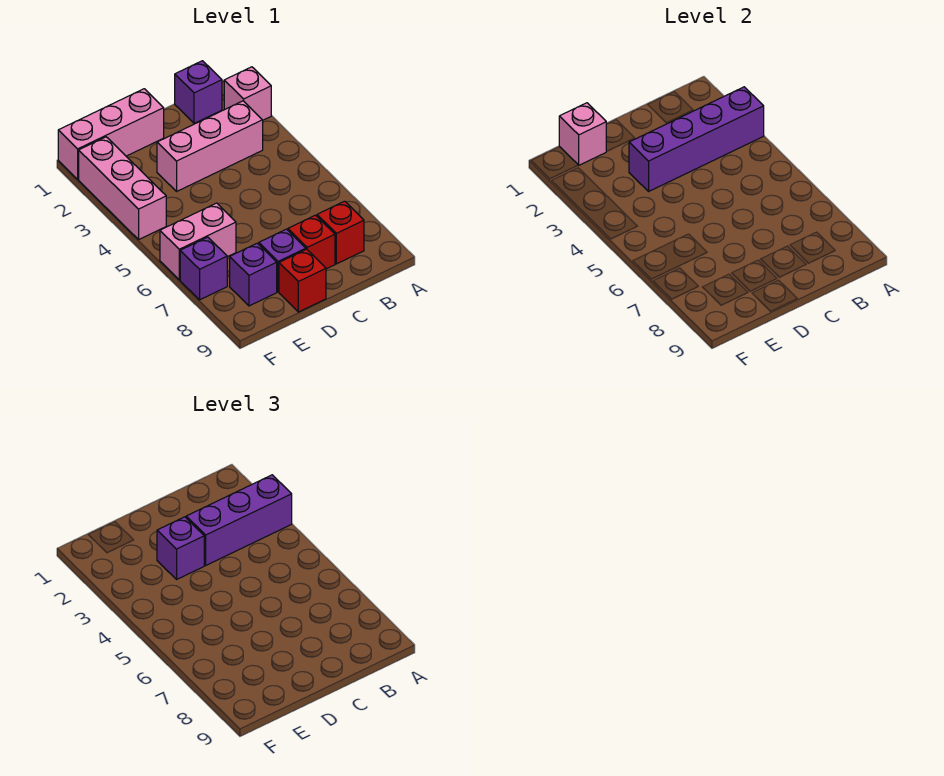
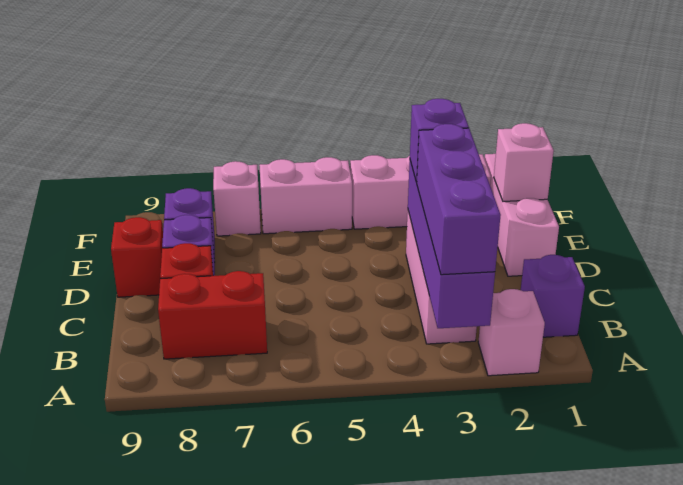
red 1x1 brick [317,201,364,264] -> red 1x2 brick [158,271,267,359]
pink 1x2 brick [160,203,236,280] -> pink 1x2 brick turned to [259,157,352,234]
purple 1x1 brick [180,237,227,300] -> pink 1x1 brick [213,161,261,236]

